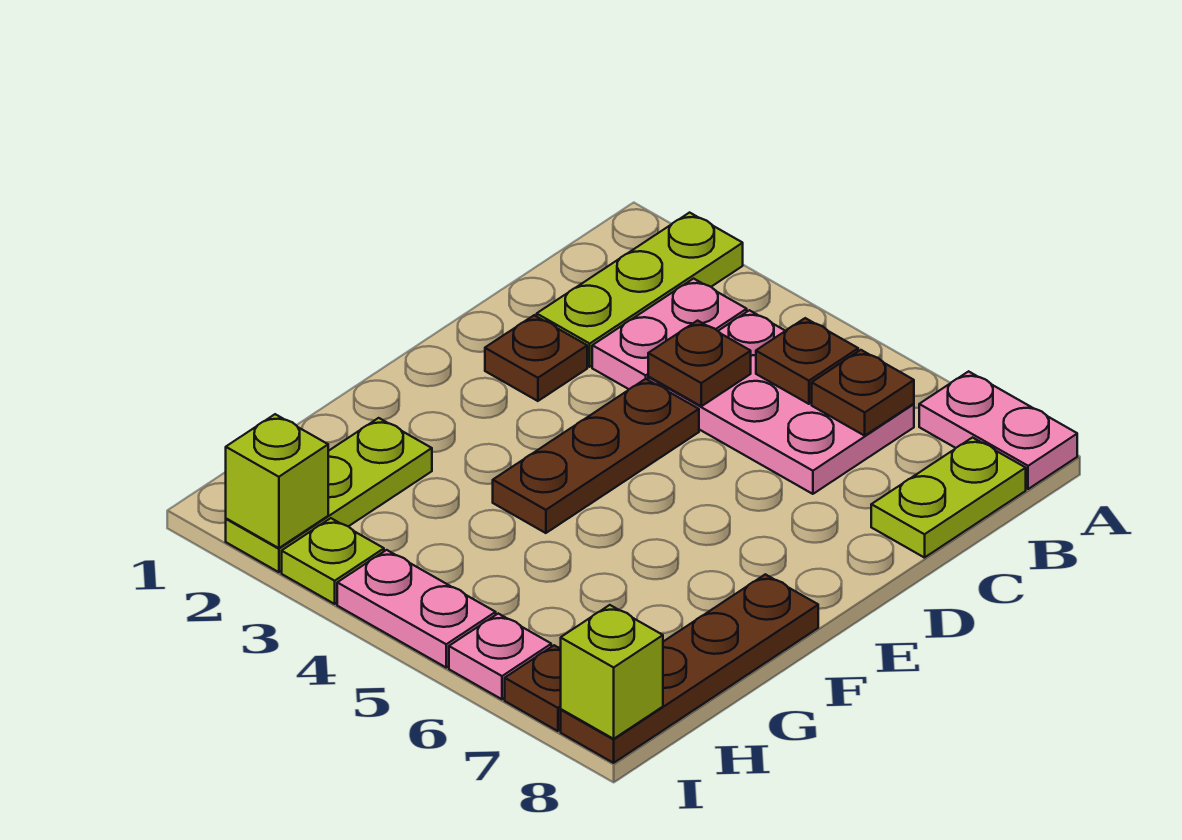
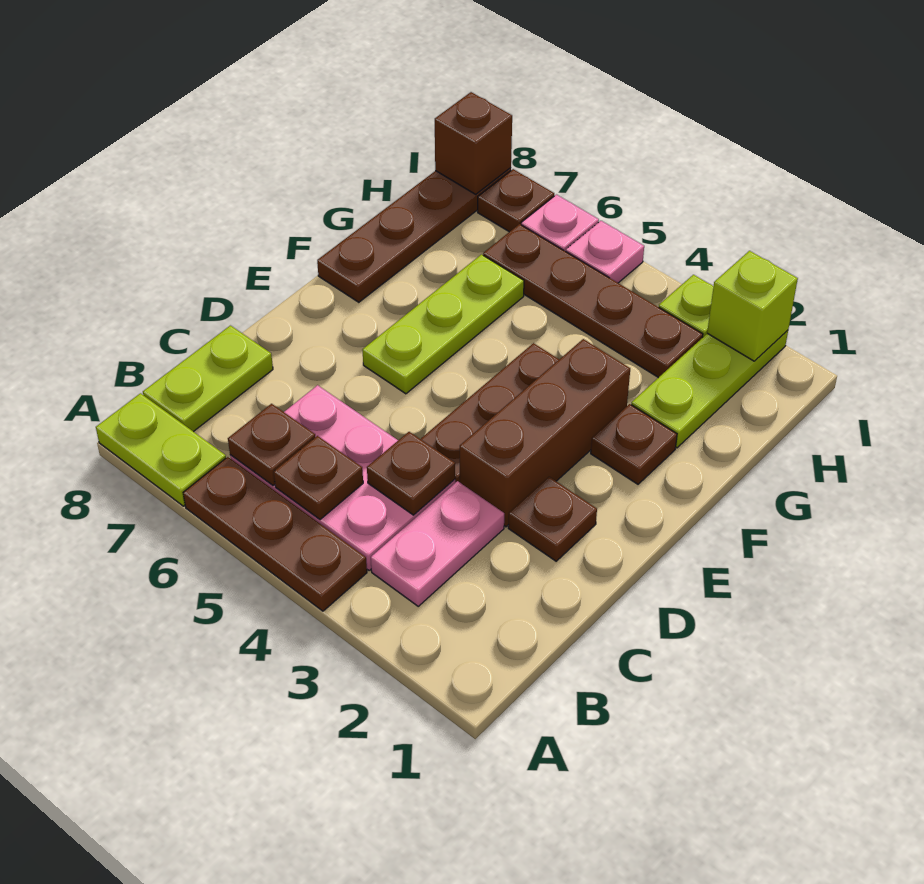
lime 1x3 plate [537,213,743,367] -> lime 1x3 plate moved to [362,255,524,394]
none -> brown 1x3 plate [183,457,367,611]
pink 1x2 plate [919,371,1077,489] -> lime 1x2 plate [96,393,226,506]
none -> brown 1x3 brick [460,339,630,527]
none -> brown 1x1 plate [591,404,677,484]
none -> brown 1x4 plate [483,224,703,378]
pink 1x2 plate [337,550,496,667] -> pink 1x1 plate [566,221,644,283]
lime 1x1 brick [561,605,663,739] -> brown 1x1 brick [435,92,512,194]

